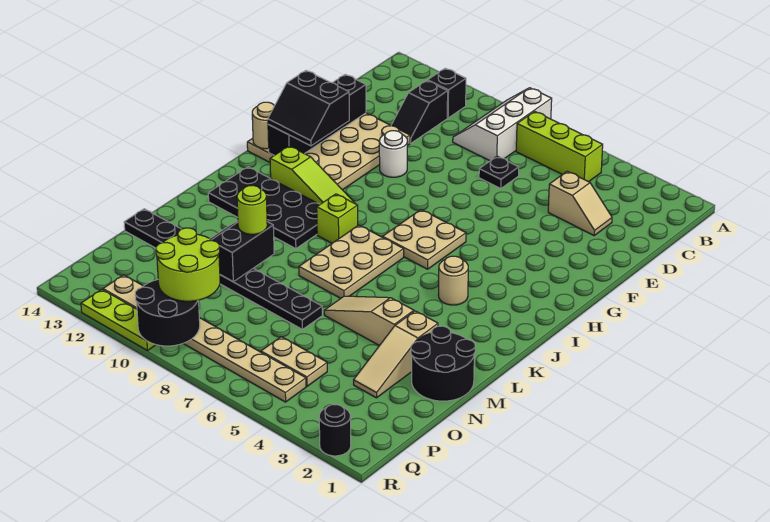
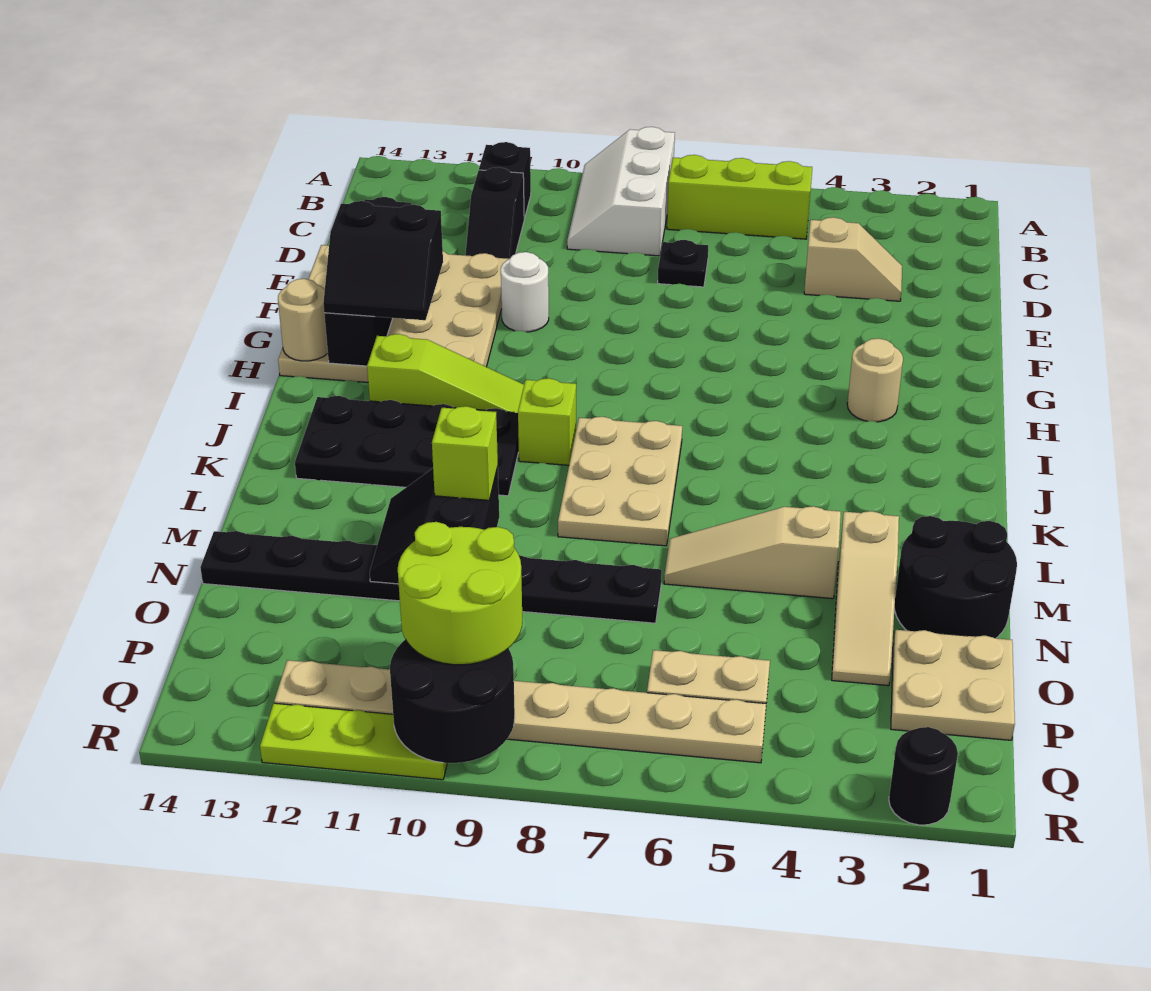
tan 2x2 plate [383,210,466,269] -> tan 2x2 plate moved to [891,630,1015,740]
tan 1x1 round brick [438,256,468,305] -> tan 1x1 round brick moved to [847,338,903,422]
lime 1x1 round brick [237,185,267,234] -> lime 1x1 brick [432,406,498,500]

